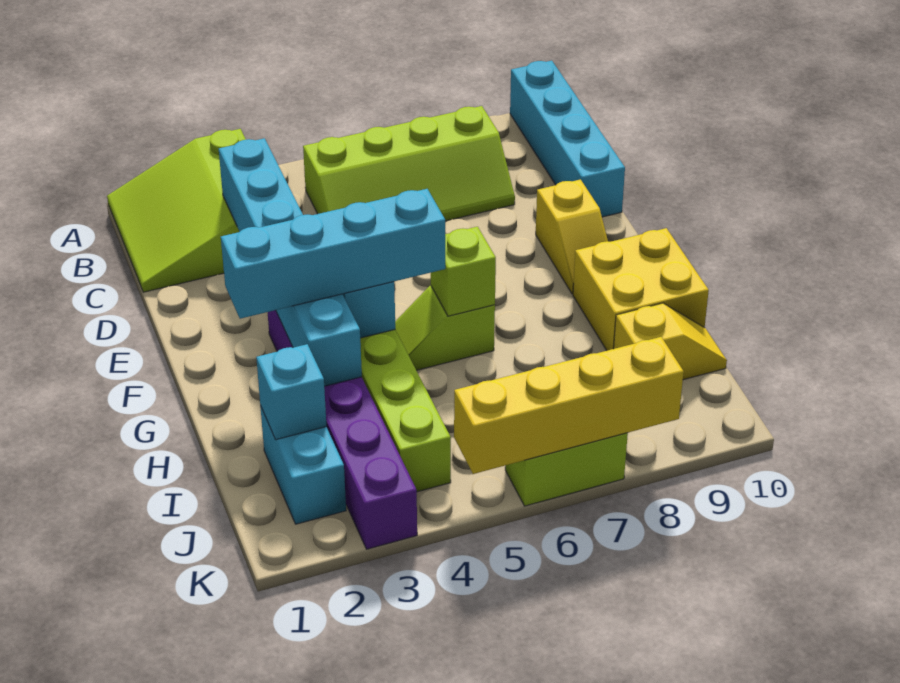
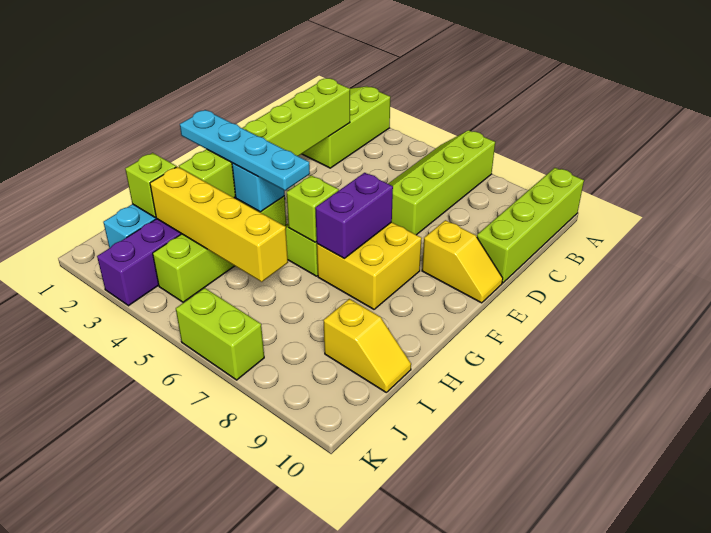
cyan 1x4 brick [510,61,625,217] -> lime 1x4 brick [477,168,584,283]
lime 2x4 slope [303,106,515,221] -> lime 2x4 slope turned to [388,130,495,235]
cyan 1x6 brick [219,138,362,386] -> lime 1x6 brick [179,78,350,198]
yellow 1x2 slope [536,180,608,294] -> yellow 1x2 slope turned to [422,220,503,303]
none -> purple 1x2 brick [315,173,393,258]
cyan 1x4 brick [221,189,445,319] -> cyan 1x4 plate [180,110,310,191]
yellow 2x2 brick [573,228,709,351] -> yellow 2x2 brick moved to [317,222,422,309]
cyan 1x1 brick [256,344,327,440] -> lime 1x1 brick [125,153,176,218]
yellow 1x4 brick [454,337,684,474] -> yellow 1x4 brick moved to [150,167,288,282]

